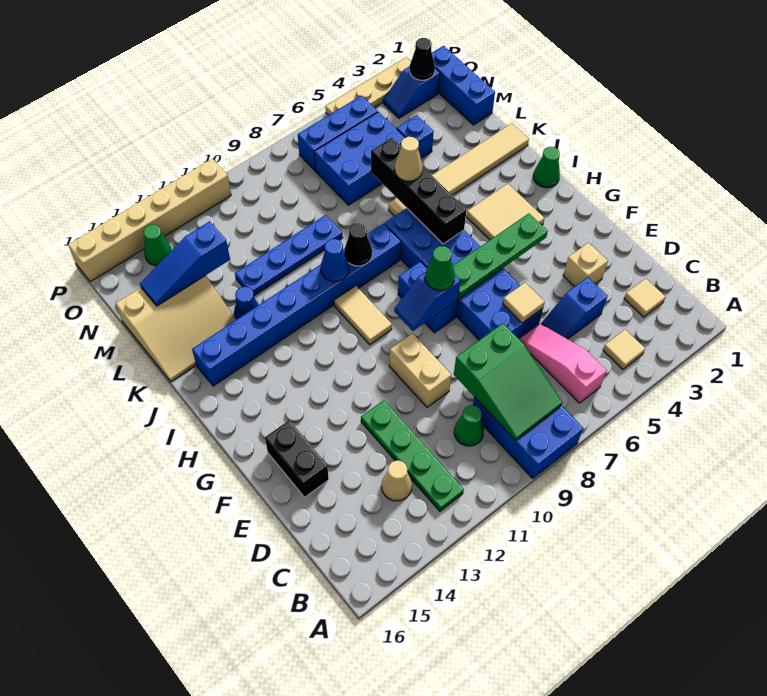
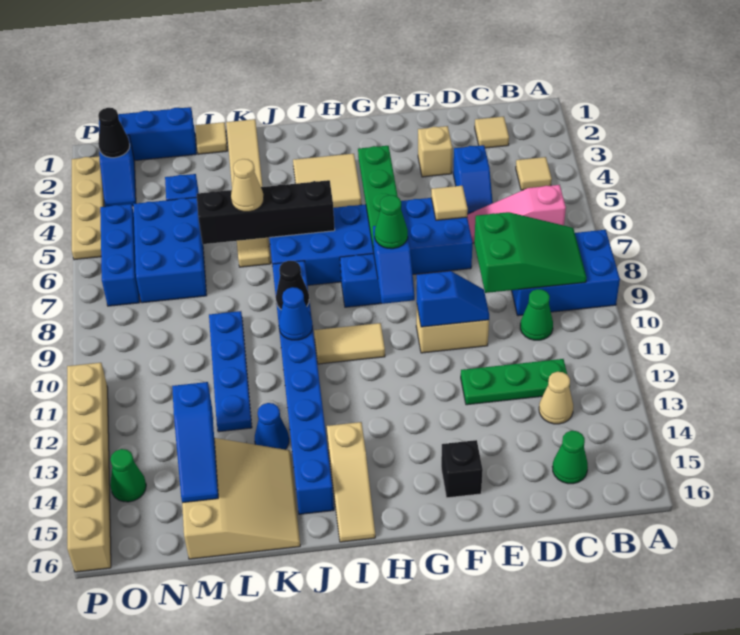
green 1x4 plate [361,400,464,511] -> green 1x3 plate [461,359,570,405]
none -> blue 1x2 slope [417,271,489,327]
black 1x2 brick [265,420,329,497] -> black 1x1 brick [441,440,483,498]
green 1x1 cone [533,147,560,188] -> green 1x1 cone moved to [552,431,588,484]
none -> tan 1x3 slope [327,422,375,542]
none -> tan 1x1 tile [195,122,227,154]

